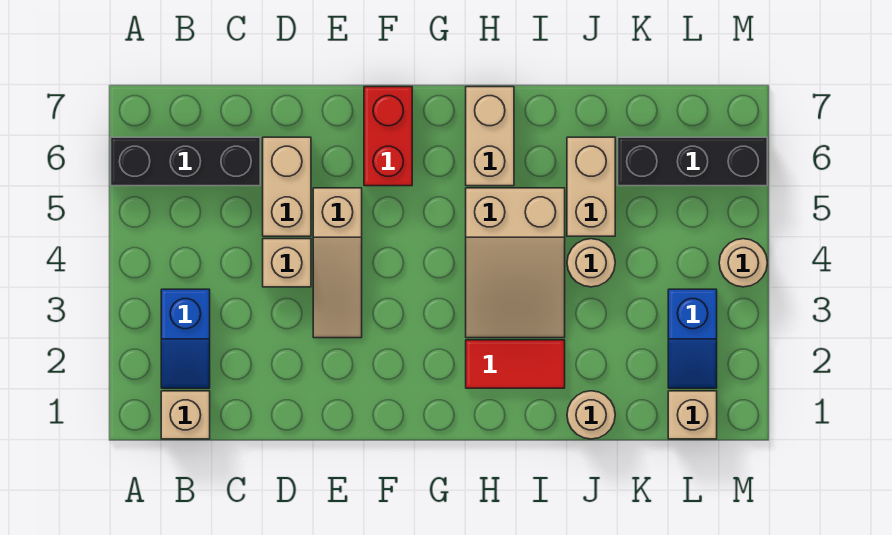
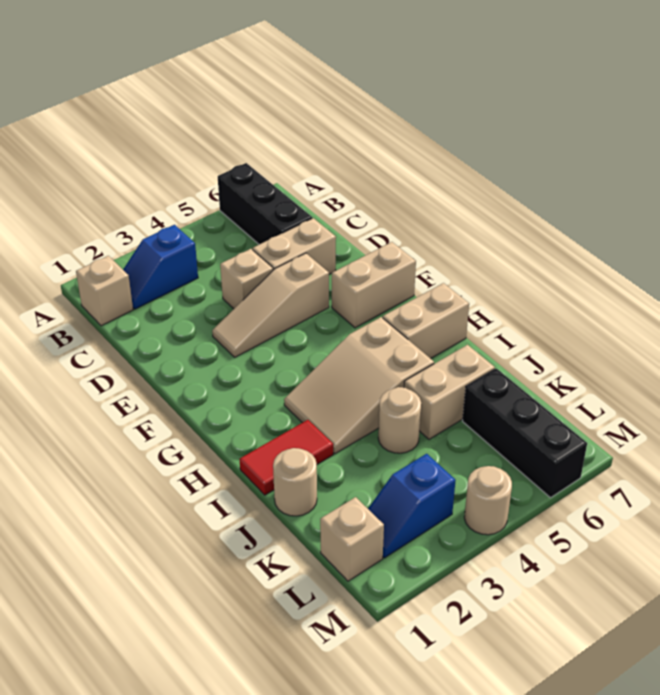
red 1x2 brick [364,87,412,186] -> tan 1x2 brick [332,242,416,328]
red 1x2 tile [466,340,565,388] -> red 1x2 tile turned to [240,420,333,495]

